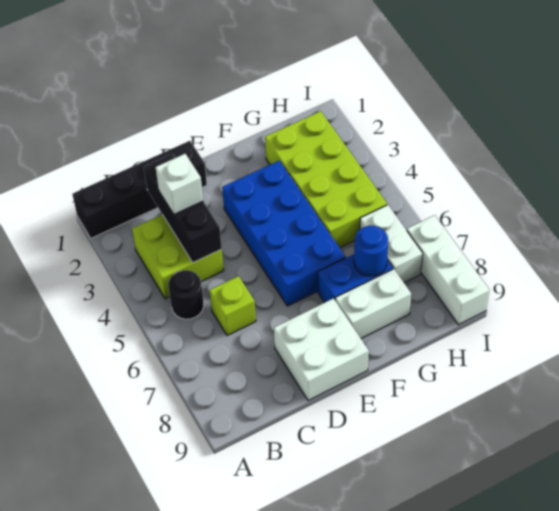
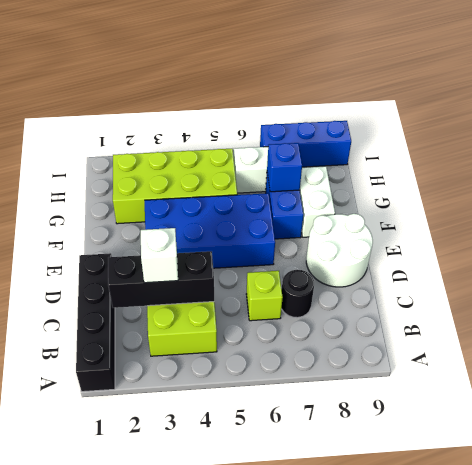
black 1x1 round brick [168,270,204,319] -> black 1x1 round brick moved to [282,270,314,318]
white 2x2 brick [274,298,369,401] -> white 2x2 round brick [306,214,373,287]
blue 1x1 round brick [354,226,388,276] -> blue 1x1 brick [267,143,302,192]
white 1x3 brick [407,215,489,325] -> blue 1x3 brick [260,121,351,167]

